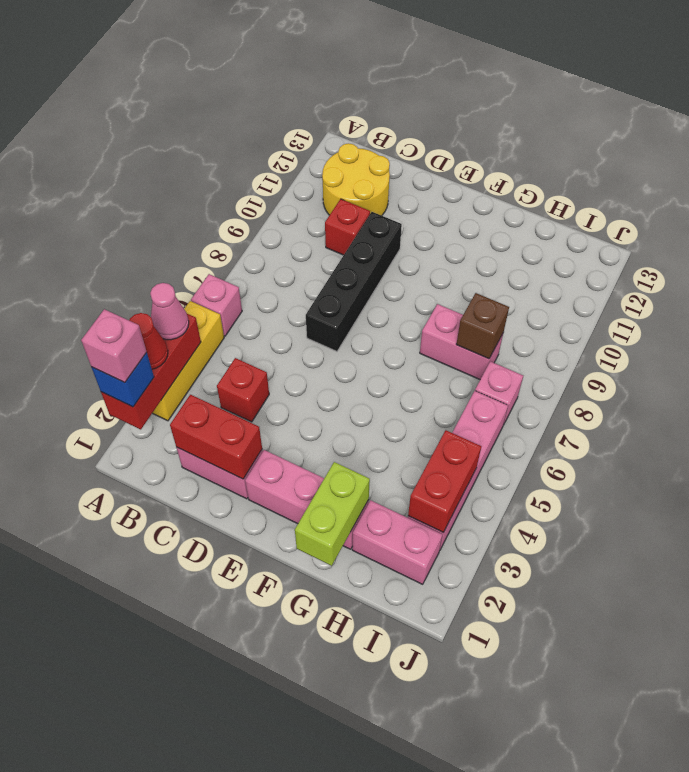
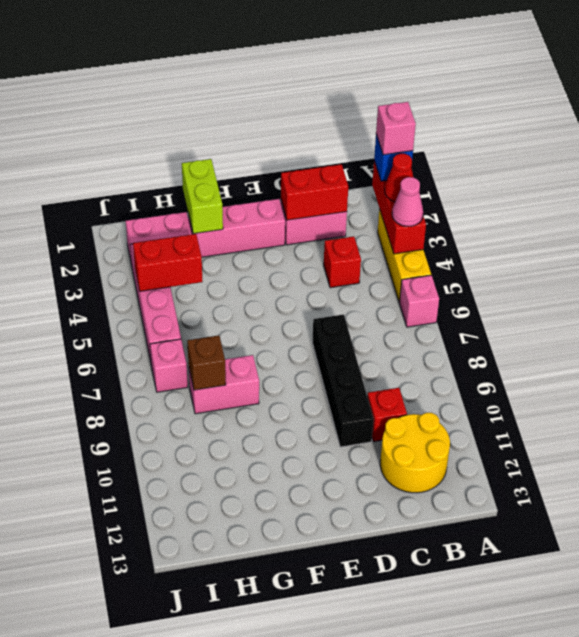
red 1x2 brick [408,430,481,532] -> red 1x2 brick turned to [133,234,202,291]

